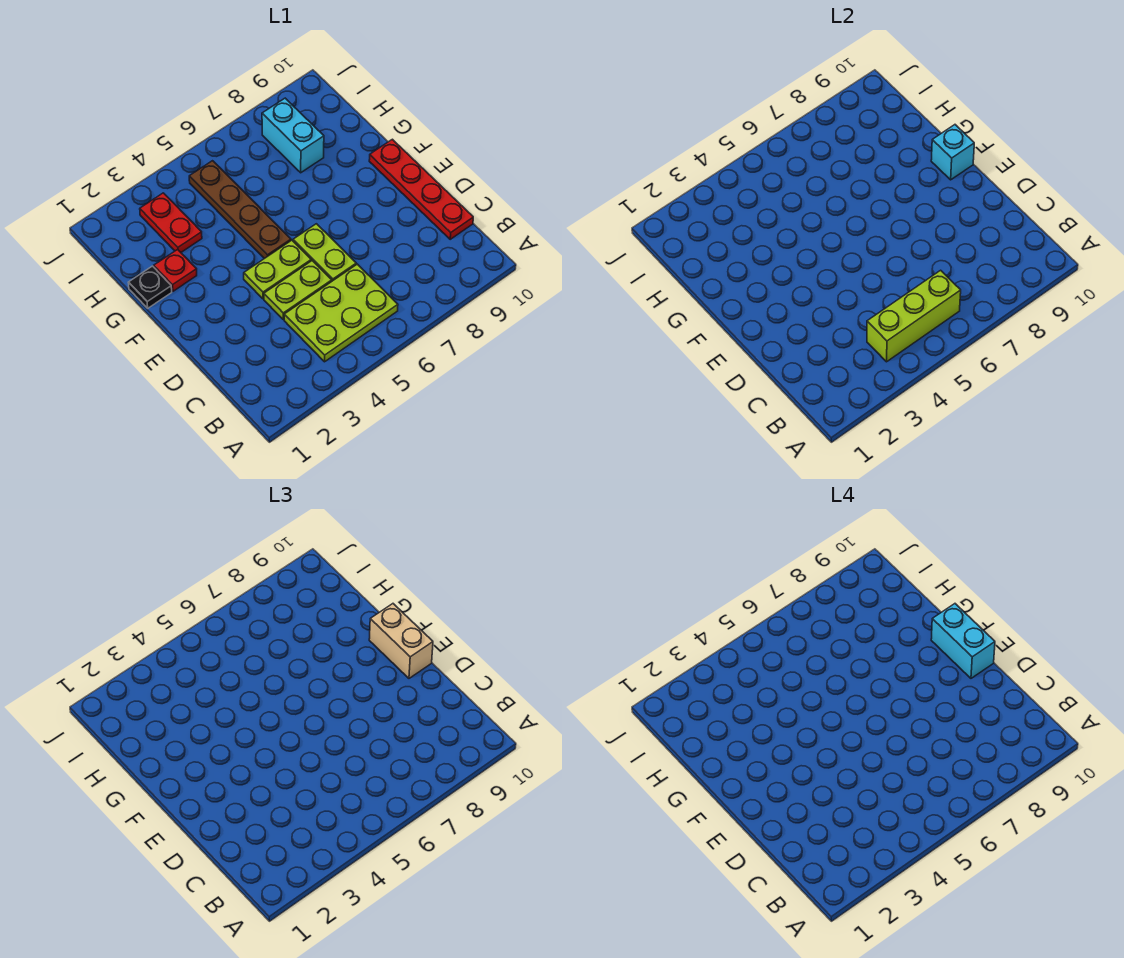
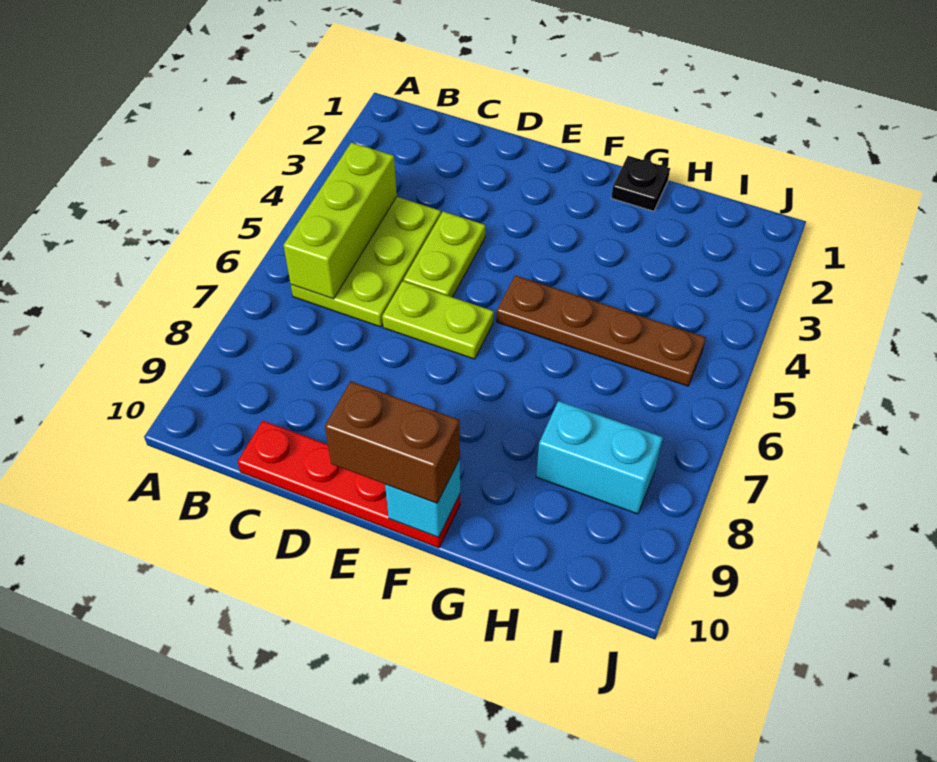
lime 1x2 plate [244,240,311,299] -> none
tan 1x2 brick [369,604,433,678] -> brown 1x2 brick [325,381,460,503]
cyan 1x2 brick [931,604,995,678] -> none
red 1x1 plate [154,249,197,291] -> none
red 1x2 plate [140,193,202,252] -> none

